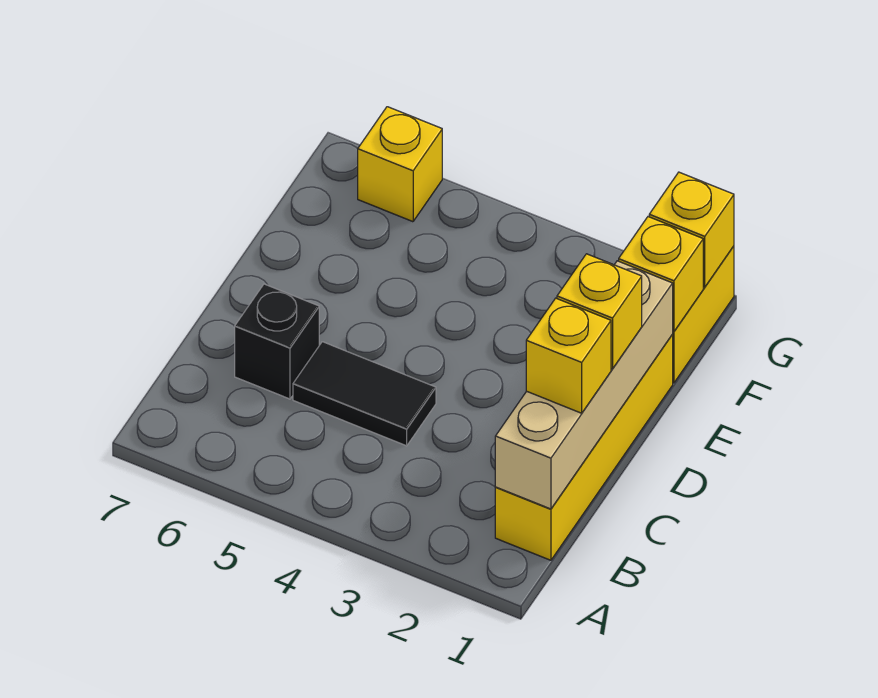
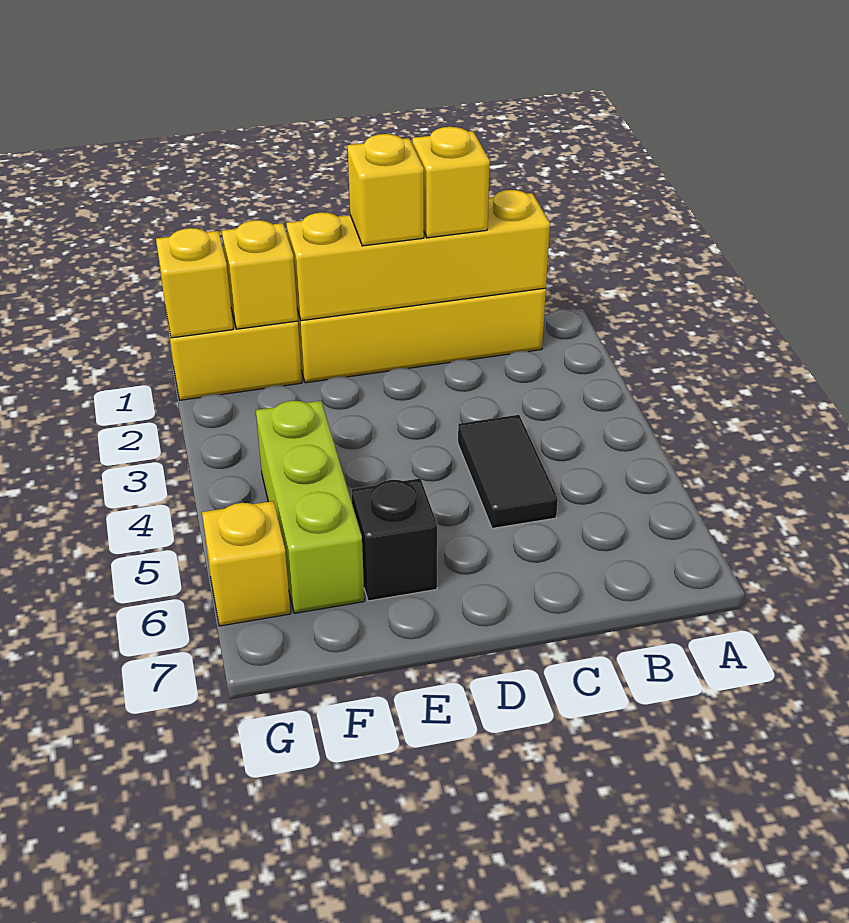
tan 1x4 brick [495,261,673,509] -> yellow 1x4 brick [286,190,550,321]
black 1x1 brick [235,284,319,399] -> black 1x1 brick moved to [351,478,437,601]
none -> lime 1x3 brick [256,401,364,613]

